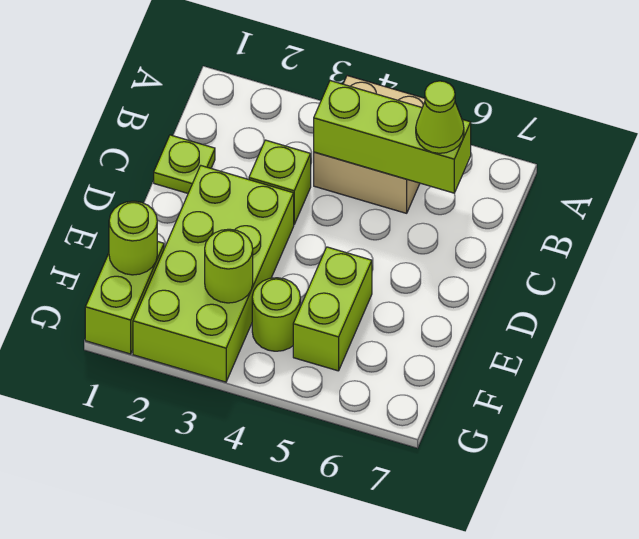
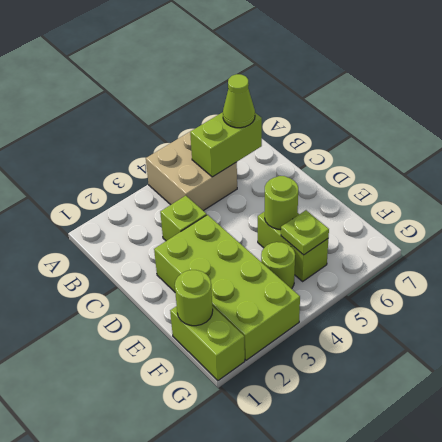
lime 1x3 brick [314,81,471,193] -> lime 1x2 brick [190,112,262,177]
lime 1x1 plate [154,135,215,193] -> lime 1x1 plate moved to [281,210,329,255]
lime 1x1 round brick [205,229,253,303] -> lime 1x1 round brick moved to [265,176,298,229]

